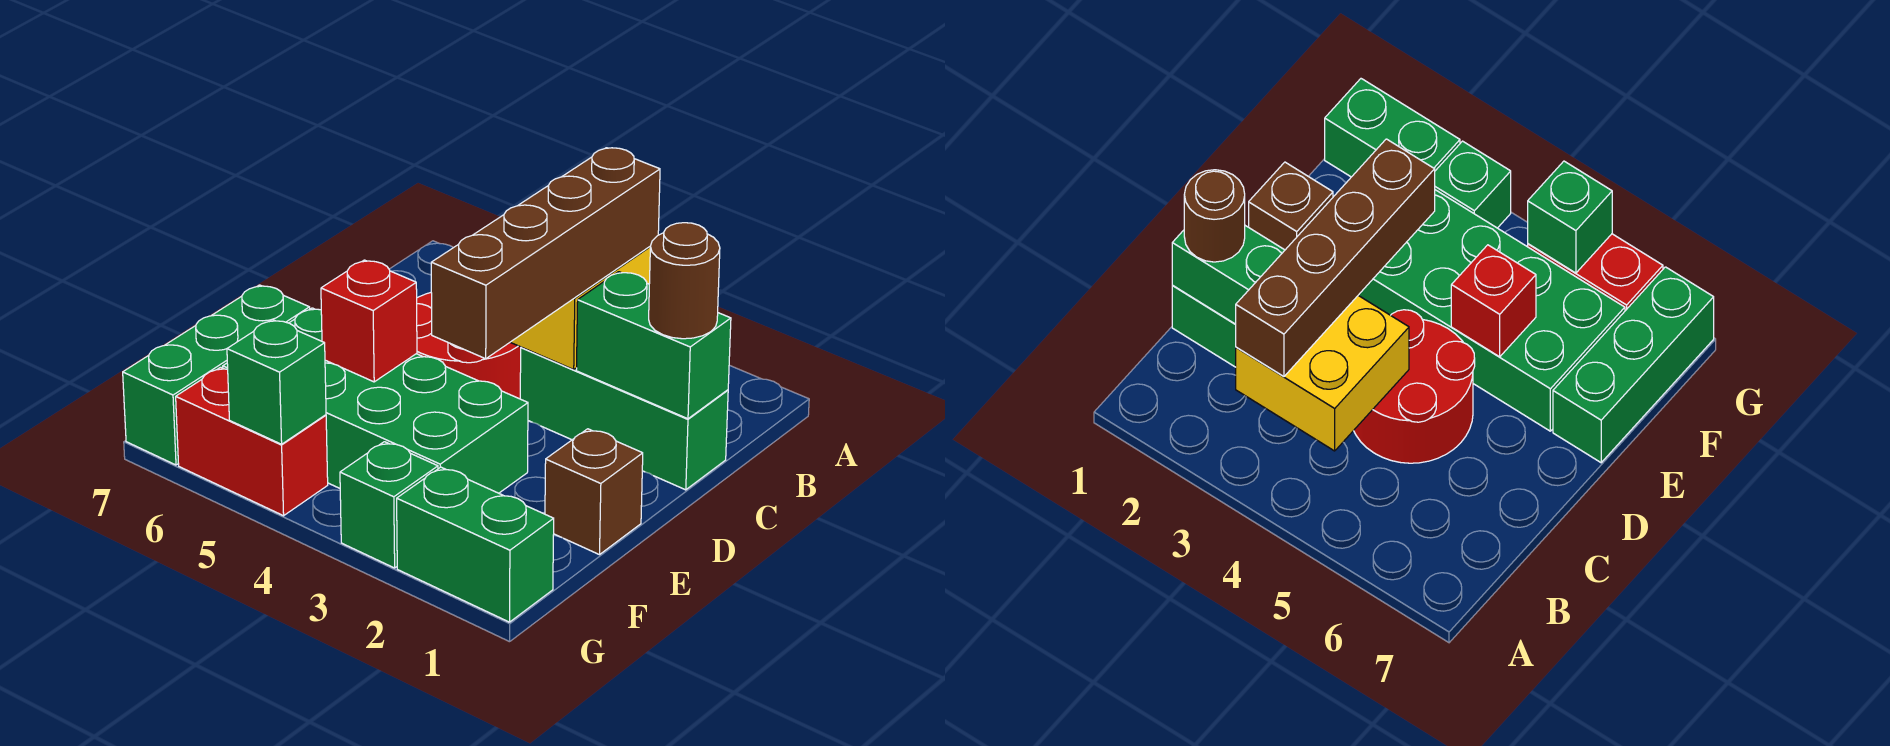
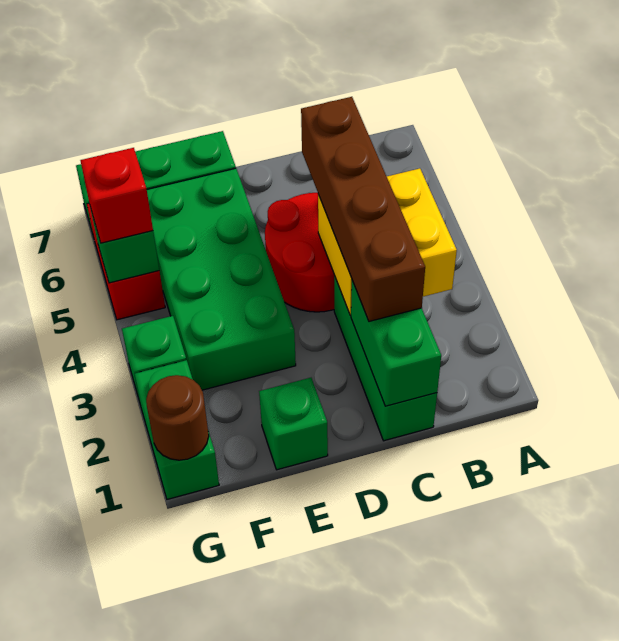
brown 1x4 brick [431,148,660,359] -> brown 1x4 brick turned to [301,97,425,321]
brown 1x1 round brick [649,223,720,339] -> brown 1x1 round brick moved to [146,375,209,460]
brown 1x1 brick [545,429,643,555] -> green 1x1 brick [259,378,328,470]
red 1x1 brick [321,260,417,382] -> red 1x1 brick moved to [80,148,153,243]

